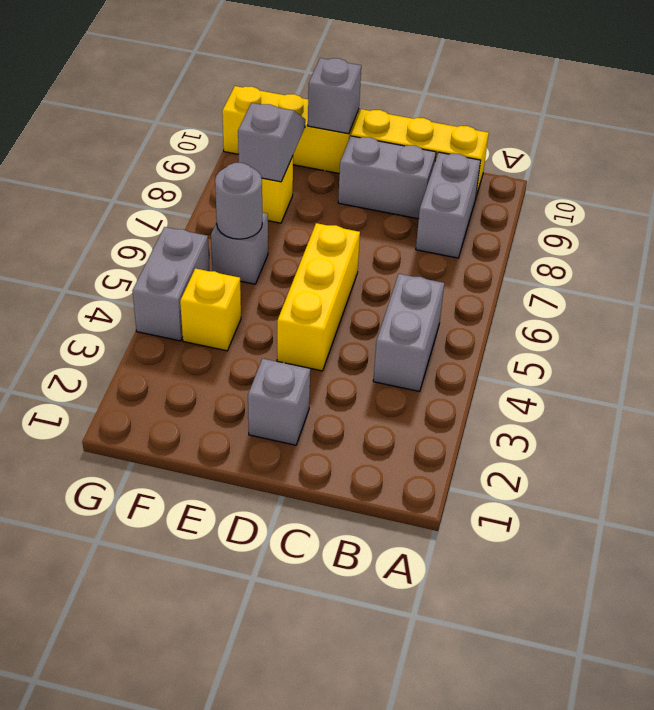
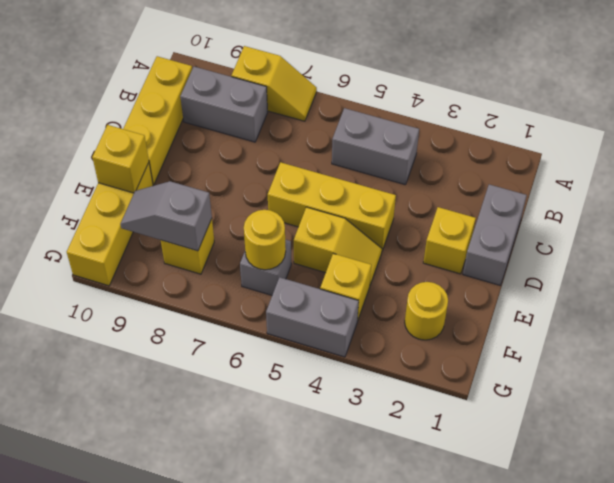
none -> yellow 1x2 slope [232,46,317,121]
grey 1x2 brick [338,136,436,219] -> grey 1x2 brick moved to [463,184,527,285]
grey 1x1 brick [248,359,310,445] -> yellow 1x1 brick [423,207,476,274]
none -> yellow 1x2 slope [294,207,382,285]
grey 1x1 brick [308,58,361,134] -> yellow 1x1 brick [92,125,149,193]
none -> yellow 1x1 round brick [405,282,448,340]
grey 1x1 round brick [215,163,262,239] -> yellow 1x1 round brick [244,210,286,270]

